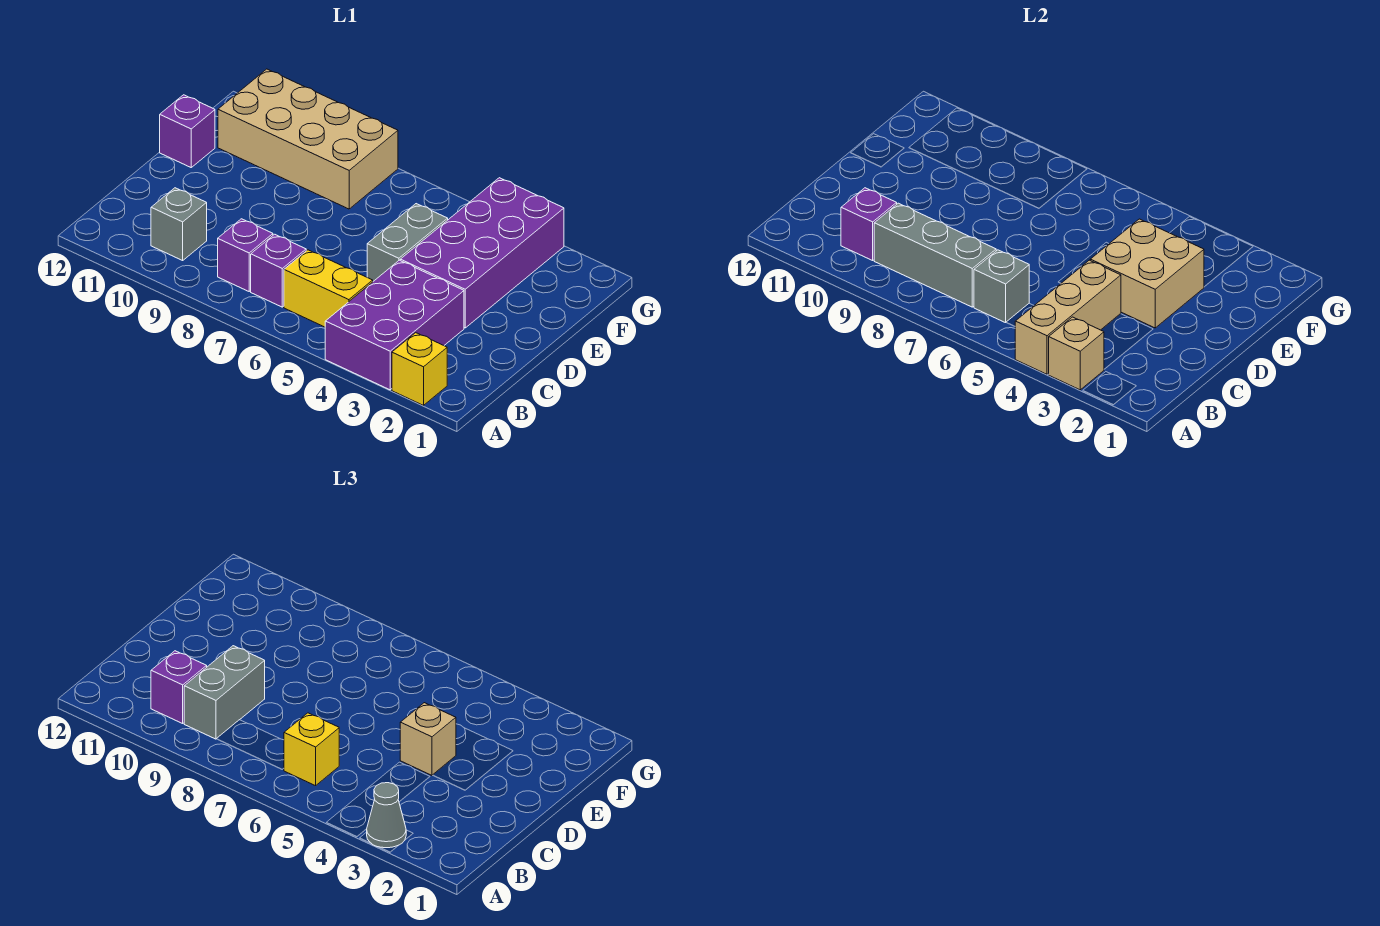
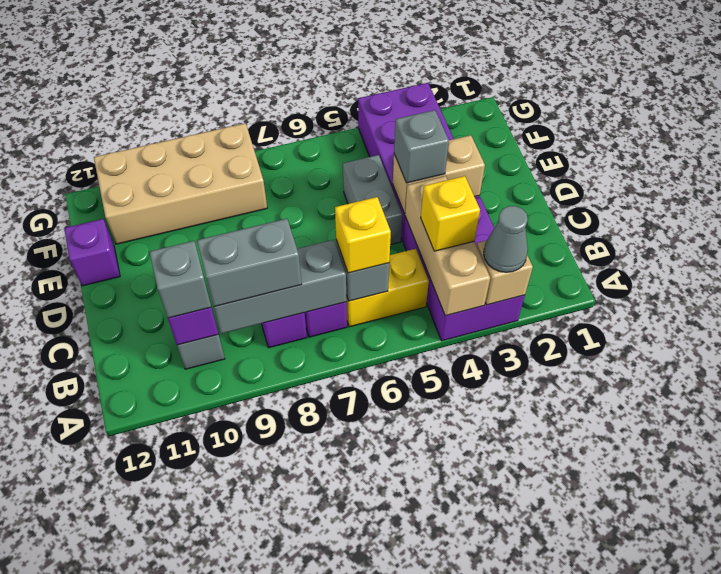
yellow 1x1 brick [392,333,447,405] -> yellow 1x1 brick moved to [421,176,480,251]
grey 1x2 brick [184,646,265,739] -> grey 1x2 brick turned to [197,219,302,307]
purple 1x1 brick [151,651,207,723] -> grey 1x1 brick [149,241,211,318]
tan 2x2 brick [1090,219,1204,328] -> tan 1x2 brick [393,135,485,214]
tan 1x1 brick [400,703,456,775] -> grey 1x1 brick [394,110,449,183]

